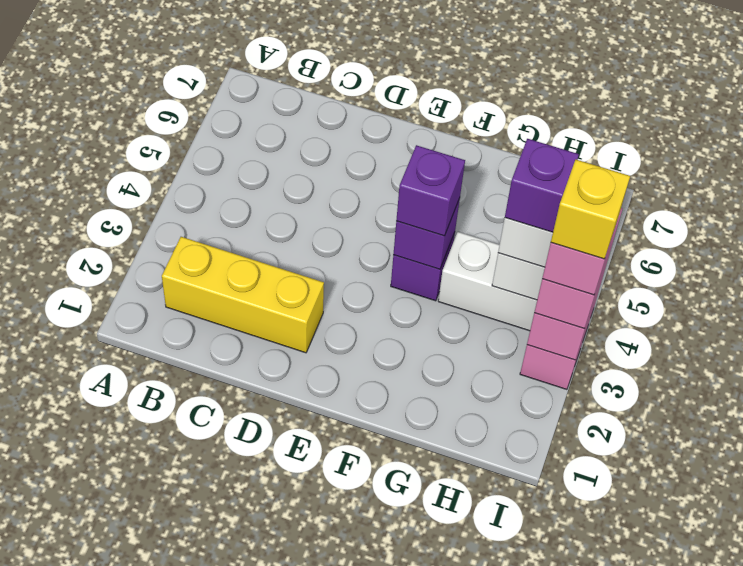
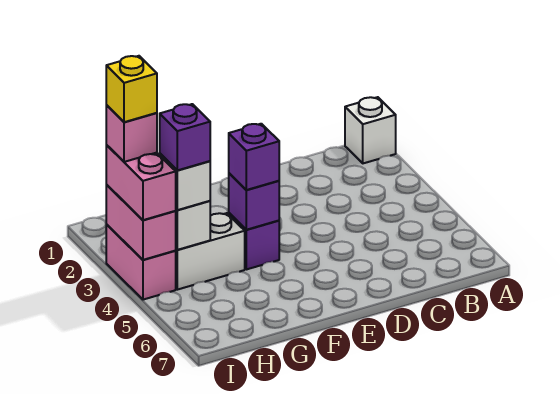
none -> white 1x1 brick [345,97,396,163]
yellow 1x3 brick [162,237,324,353] -> none

